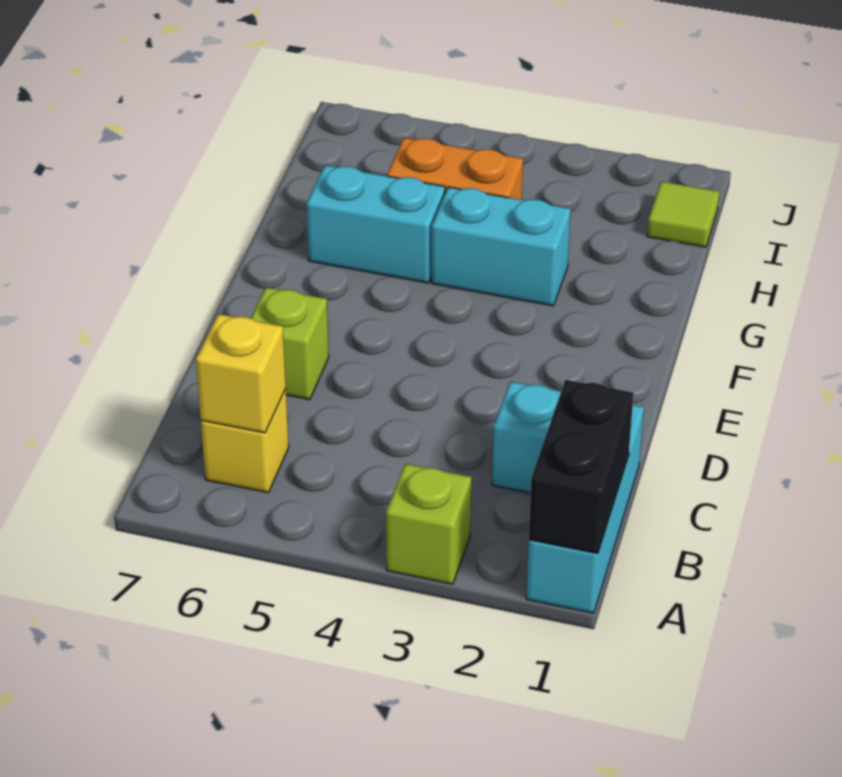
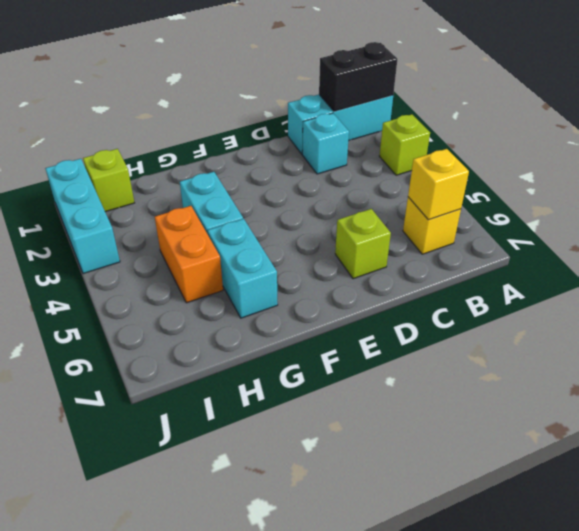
lime 1x1 tile [647,181,719,247] -> lime 1x1 brick [83,149,134,212]
none -> cyan 1x3 brick [45,159,120,274]

